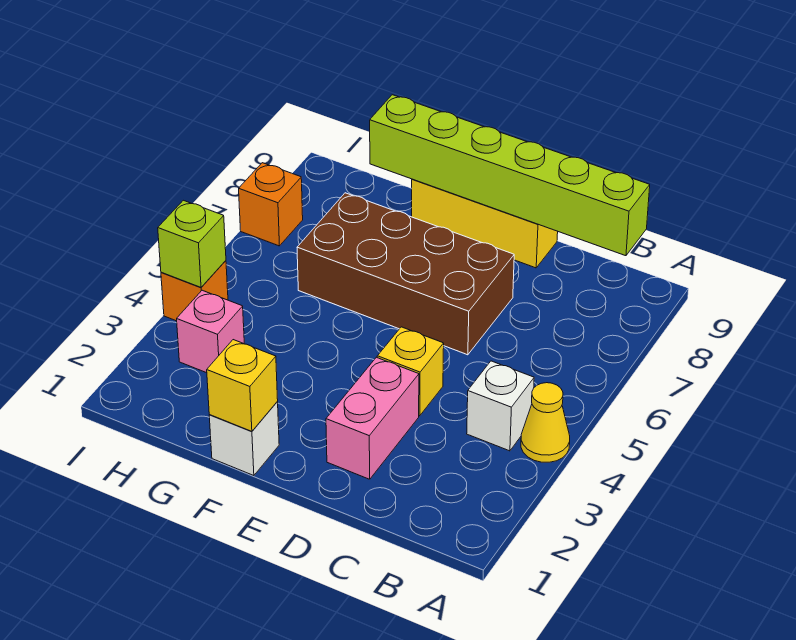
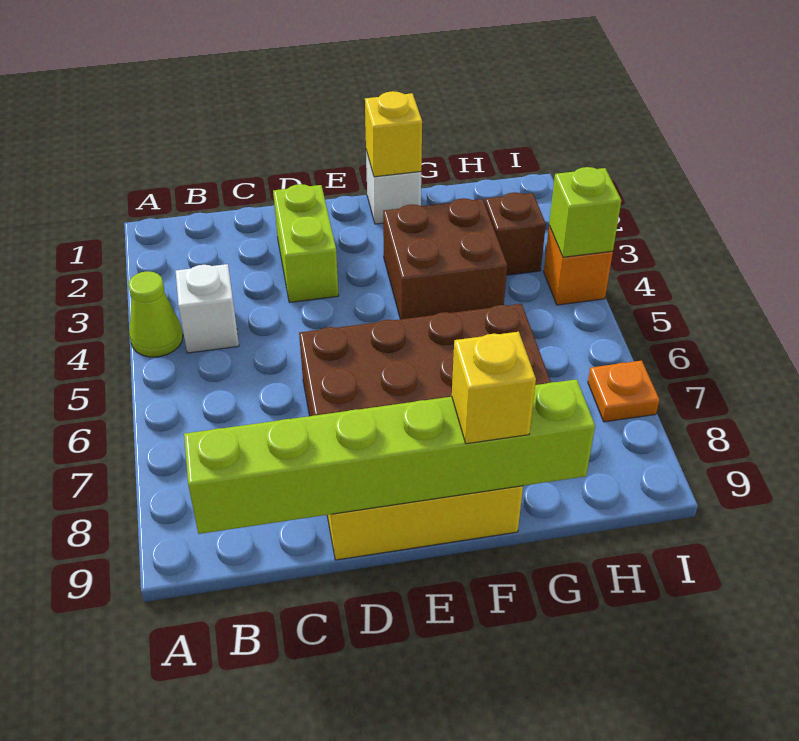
yellow 1x1 cone [521,383,570,462] -> lime 1x1 cone [128,271,183,357]
pink 1x2 brick [326,357,419,479] -> lime 1x2 brick [273,184,339,303]
yellow 1x1 brick [377,327,444,416] -> yellow 1x1 brick moved to [452,332,536,444]
none -> brown 2x2 brick [383,198,507,319]
pink 1x1 brick [177,290,244,373] -> brown 1x1 brick [485,192,546,275]
orange 1x1 brick [239,163,303,246] -> orange 1x1 plate [588,361,659,422]

